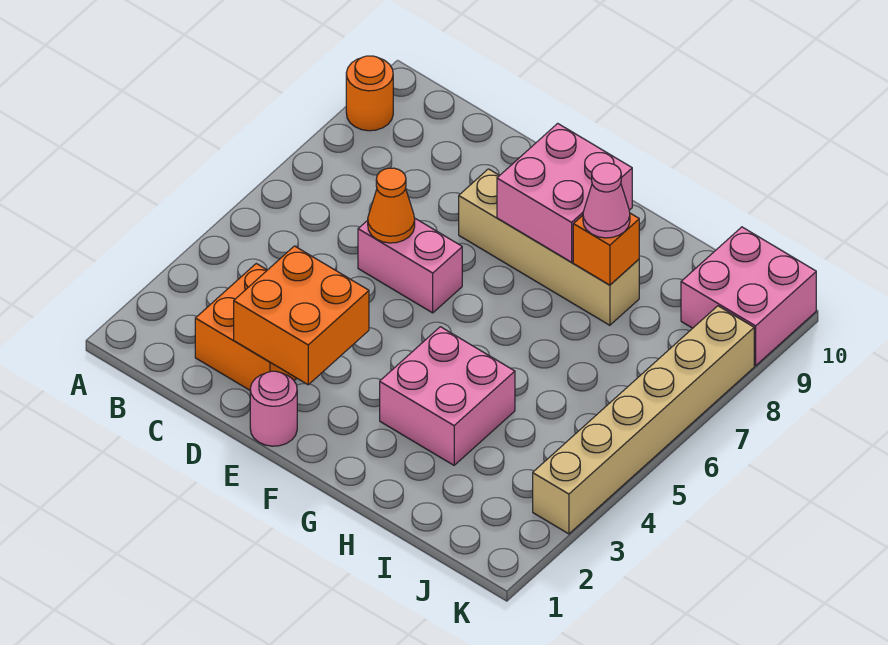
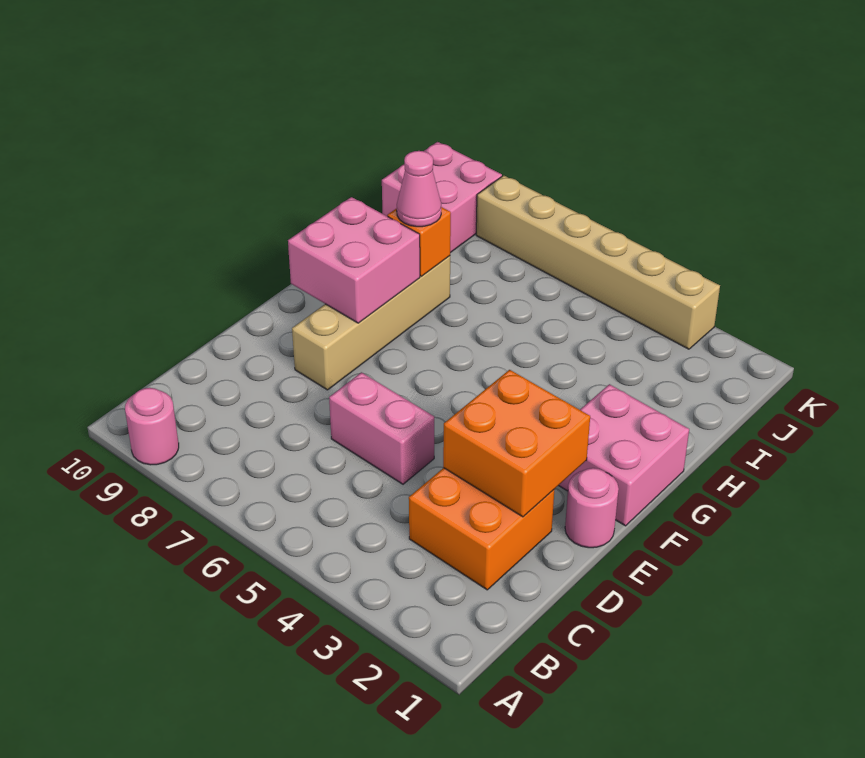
orange 1x1 round brick [346,56,393,131] -> pink 1x1 round brick [125,388,179,465]
pink 1x2 brick [358,218,462,313] -> pink 1x2 brick turned to [329,372,434,484]
orange 1x1 cone [368,168,415,243] -> none
pink 2x2 brick [380,327,515,465] -> pink 2x2 brick moved to [558,384,689,526]

